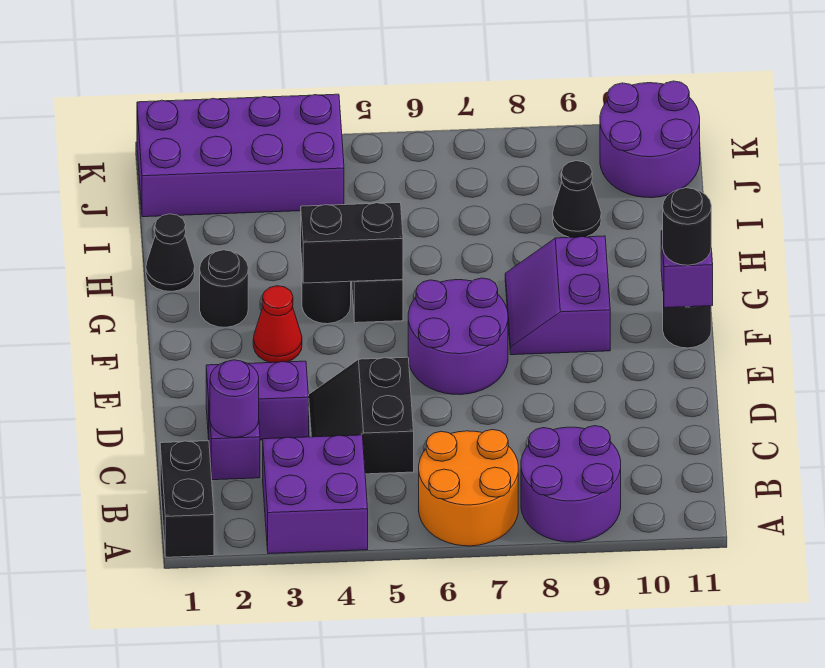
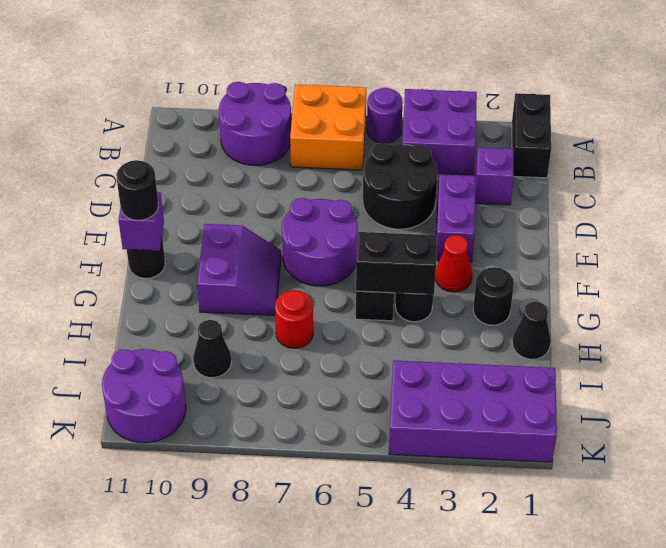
orange 2x2 round brick [419,430,518,546] -> orange 2x2 brick [290,84,366,170]
purple 1x1 round brick [210,360,259,438] -> purple 1x1 round brick moved to [367,88,403,143]
black 2x2 slope [309,357,414,474] -> black 2x2 round brick [363,143,437,229]
purple 1x2 brick [206,361,309,440] -> purple 1x2 brick turned to [436,174,476,262]
none -> red 1x1 round brick [275,290,313,348]

